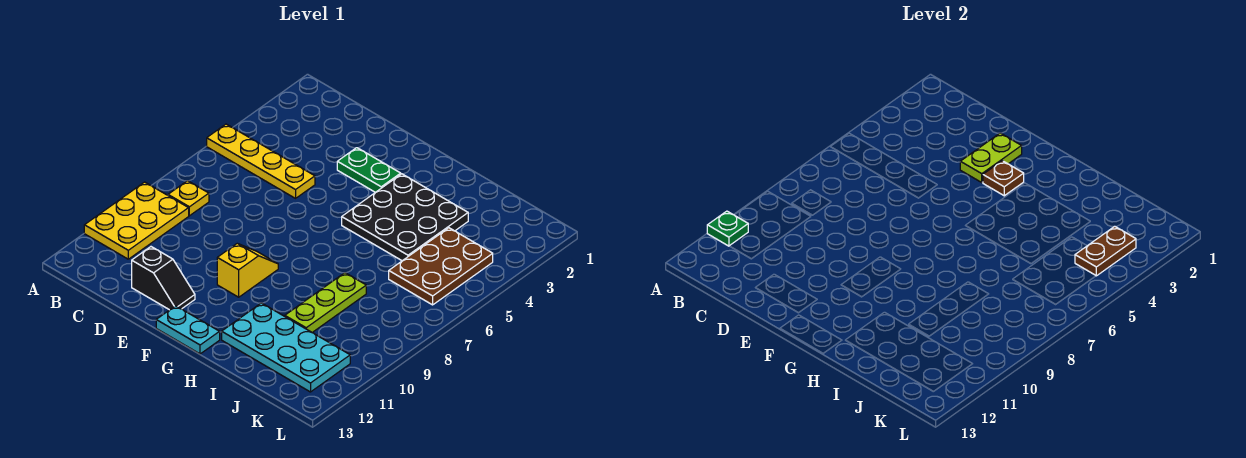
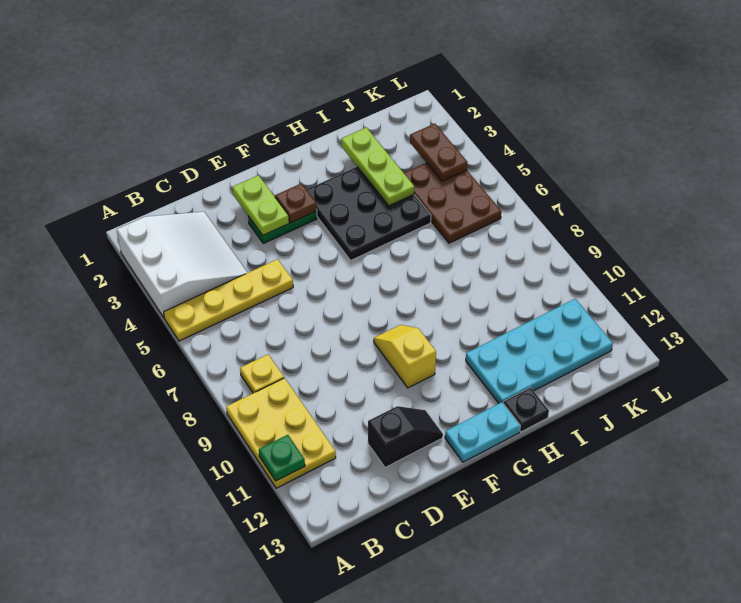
none -> white 3x3 slope [117,212,248,318]
none -> black 1x1 plate [503,387,549,432]
lime 1x3 plate [285,273,366,333] -> lime 1x3 plate moved to [341,127,414,206]

